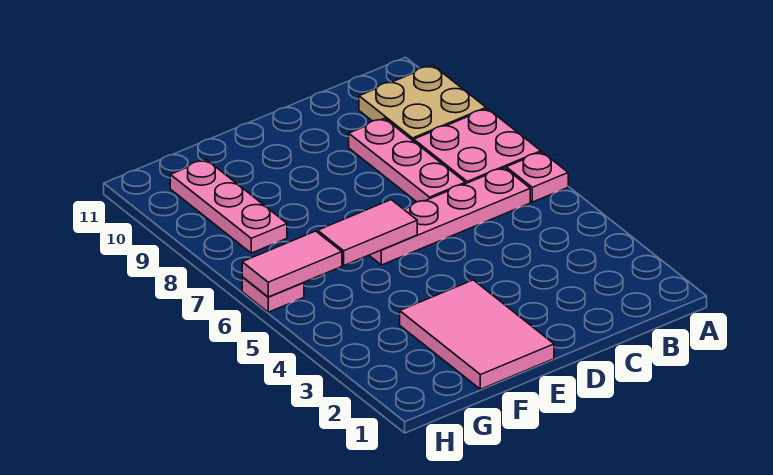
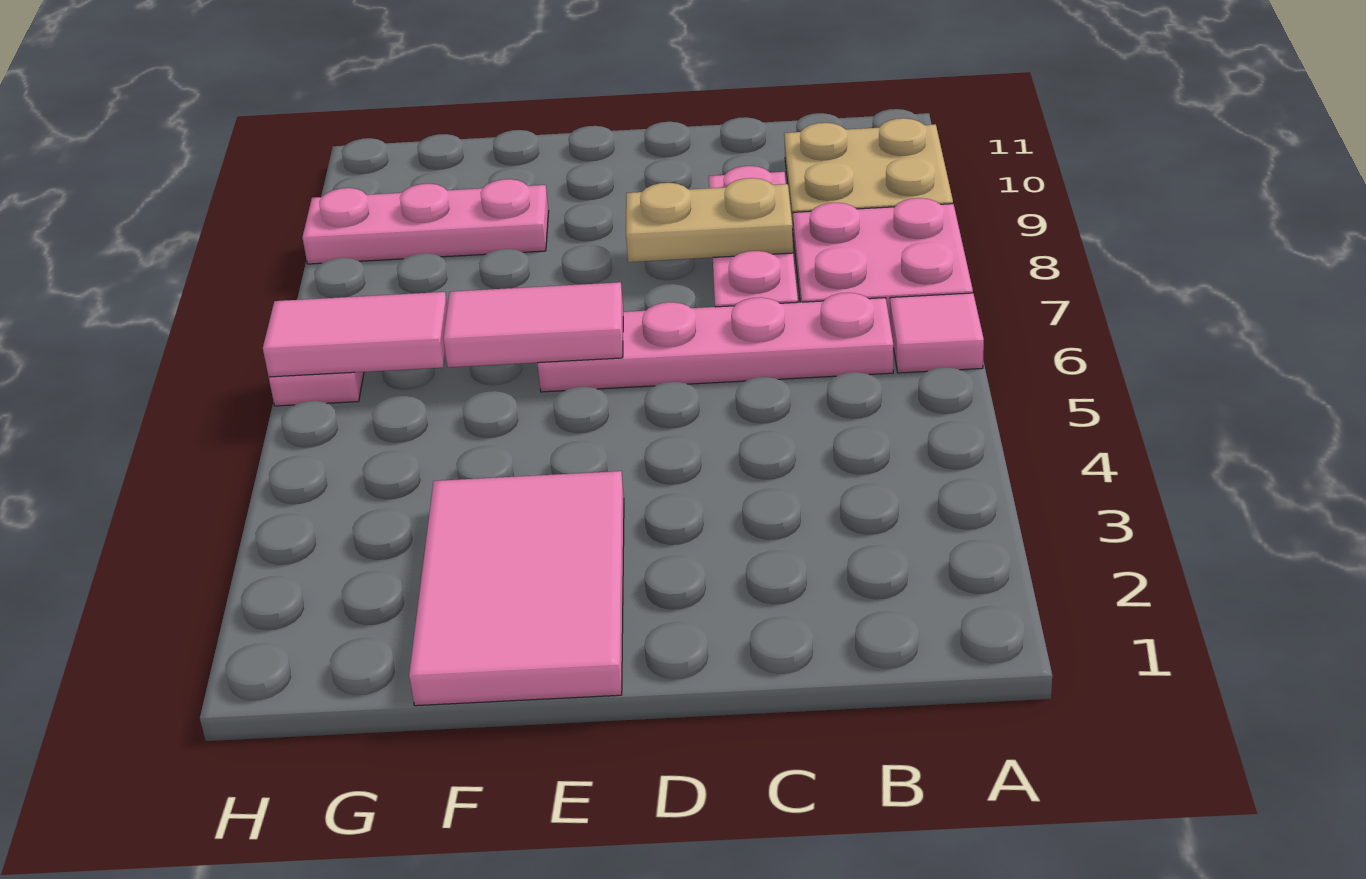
pink 1x1 plate [506,152,568,202] -> pink 1x1 tile [890,293,984,373]
none -> tan 1x2 plate [626,178,793,262]
pink 1x3 plate [170,160,287,253] -> pink 1x3 plate turned to [302,179,549,264]

